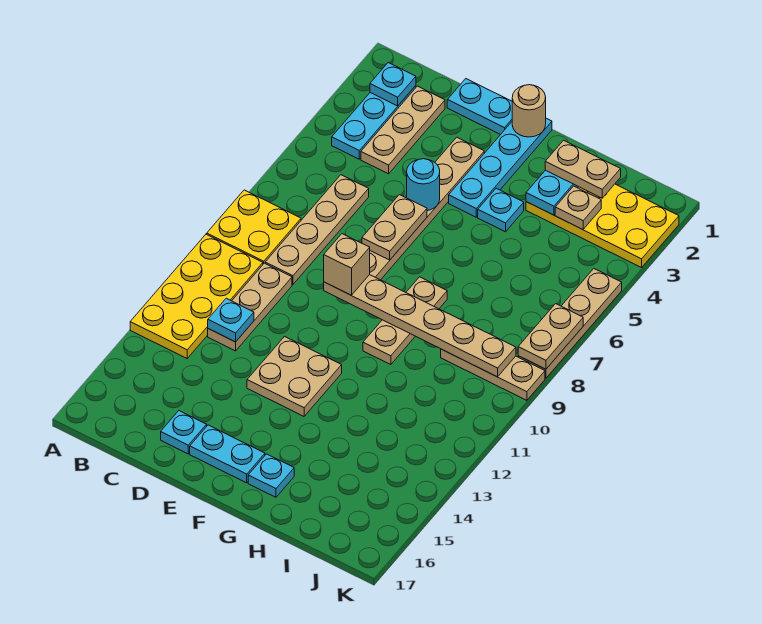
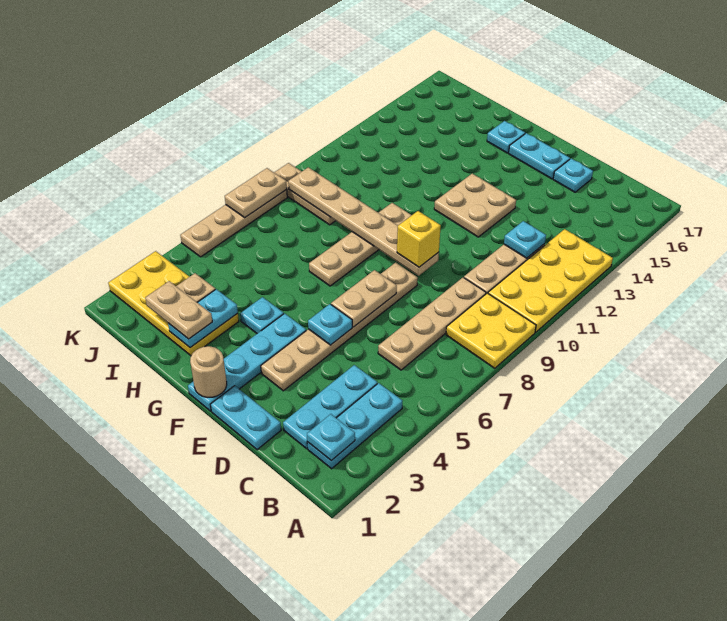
tan 1x3 plate [361,86,445,174] -> cyan 1x3 plate [283,365,377,449]
cyan 1x1 round brick [407,159,440,211] -> cyan 1x1 plate [308,304,352,345]
tan 1x1 brick [324,234,370,295] -> yellow 1x1 brick [397,211,441,267]
tan 1x3 plate [363,277,447,365] -> tan 1x4 plate [309,203,412,286]

